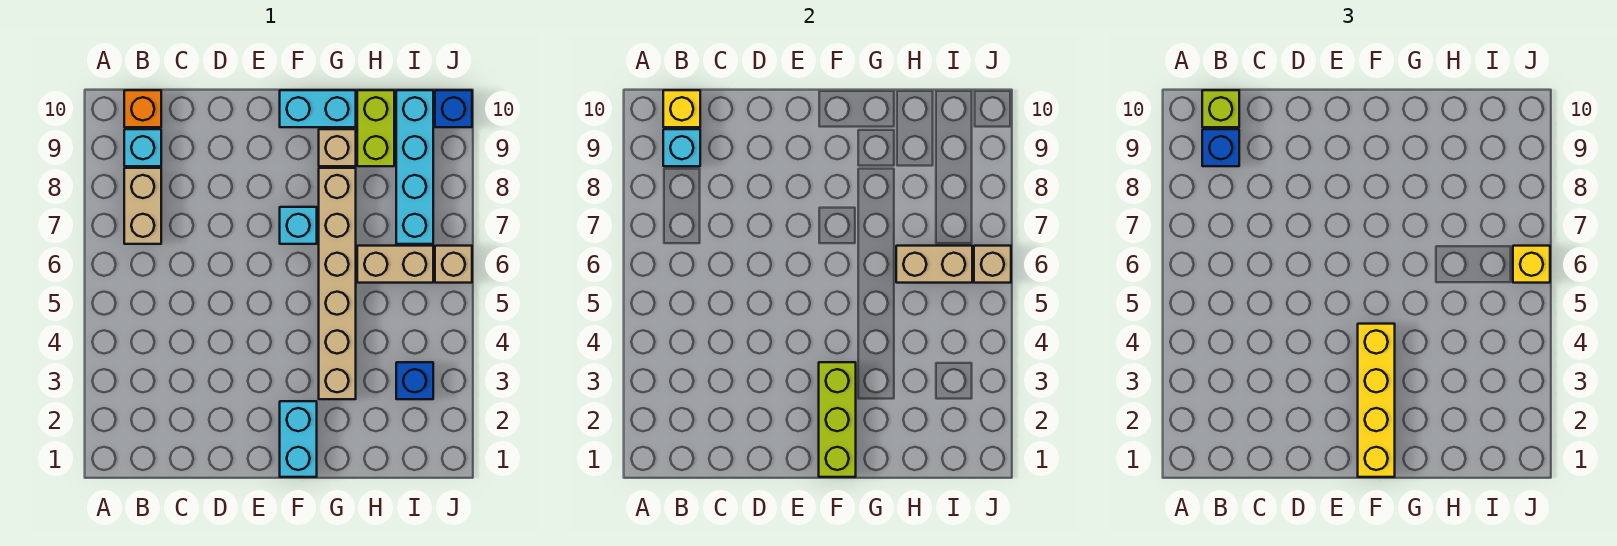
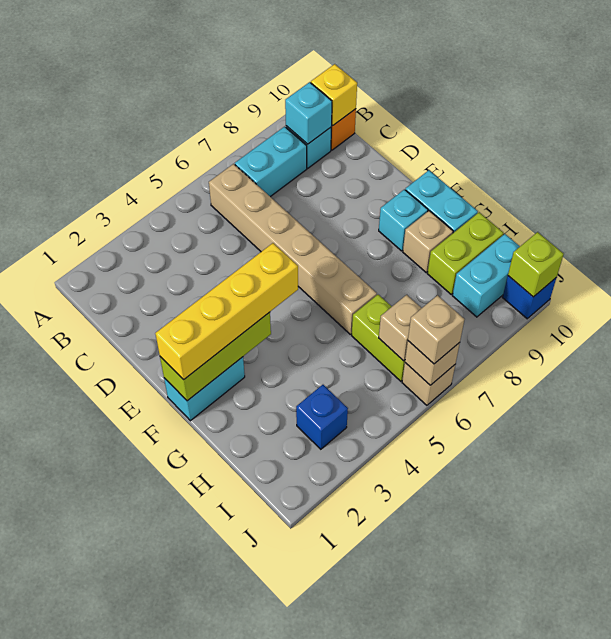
tan 1x2 brick [124,168,161,244] -> cyan 1x2 brick [235,127,307,197]
blue 1x1 brick [1202,129,1239,166] -> none
lime 1x1 brick [1202,90,1239,127] -> lime 1x1 brick moved to [508,232,564,297]
cyan 1x1 brick [280,207,317,244] -> cyan 1x1 brick moved to [379,189,428,251]
tan 1x6 brick [319,168,356,399] -> tan 1x6 brick turned to [209,164,377,334]
tan 1x2 brick [357,246,433,283] -> lime 1x2 brick [352,295,405,381]
tan 1x2 brick [896,246,972,283] -> tan 1x1 brick [379,295,421,361]
cyan 1x4 brick [396,90,433,244] -> cyan 1x2 brick [453,234,520,317]
yellow 1x1 brick [1513,246,1550,283] -> tan 1x1 brick [408,295,464,364]

